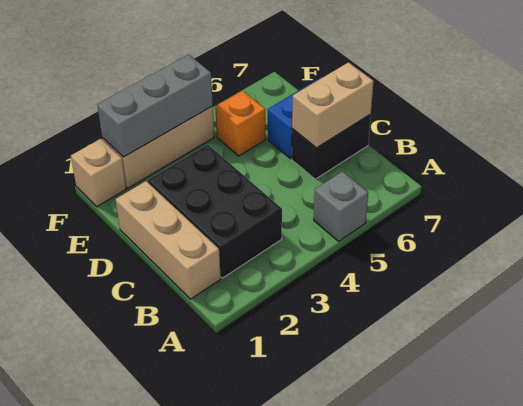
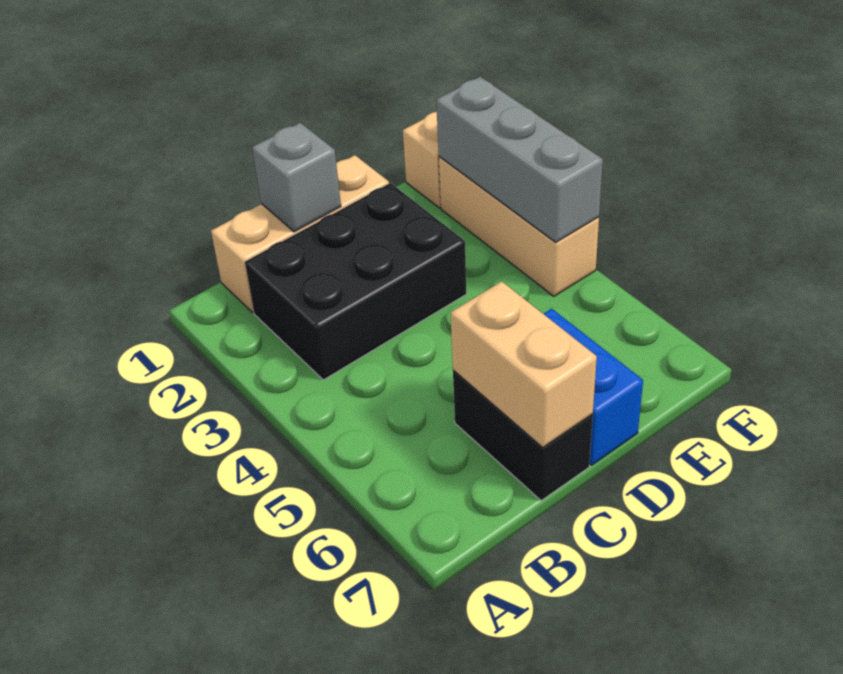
grey 1x1 brick [314,172,368,241] -> grey 1x1 brick moved to [252,123,341,232]
orange 1x1 brick [215,91,265,156] -> none

